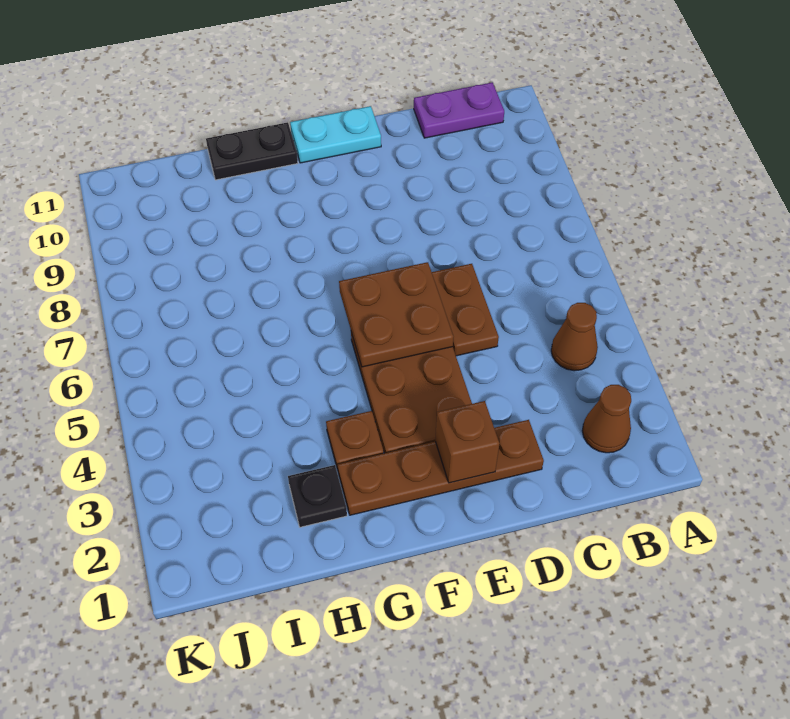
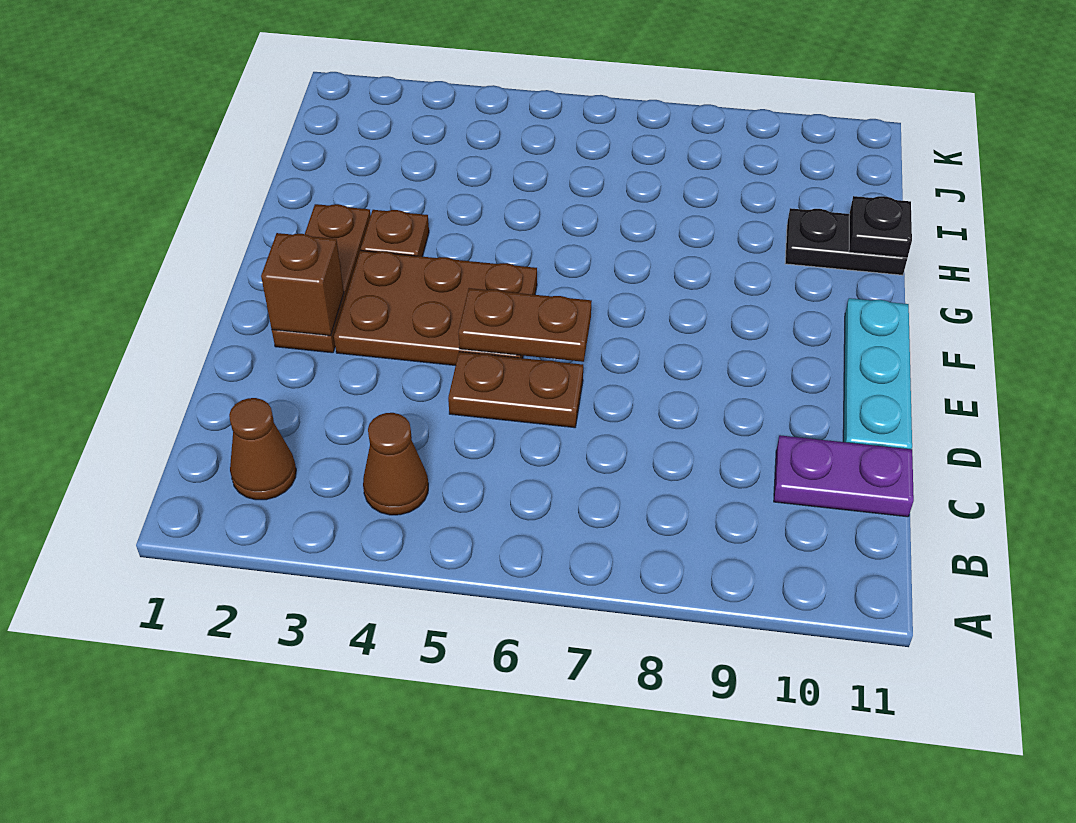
purple 1x2 plate [414,82,504,138] -> purple 1x2 plate turned to [774,435,914,517]
brown 1x4 plate [338,420,544,515] -> brown 1x3 plate [272,204,371,353]
brown 2x2 plate [339,262,453,367] -> brown 1x2 plate [458,288,592,362]
cyan 1x2 plate [290,106,381,163] -> cyan 1x3 plate [843,298,912,449]
black 1x2 plate [206,122,298,180] -> black 1x2 plate turned to [785,208,907,275]
black 1x1 plate [288,465,347,527] -> black 1x1 plate moved to [849,196,912,258]

